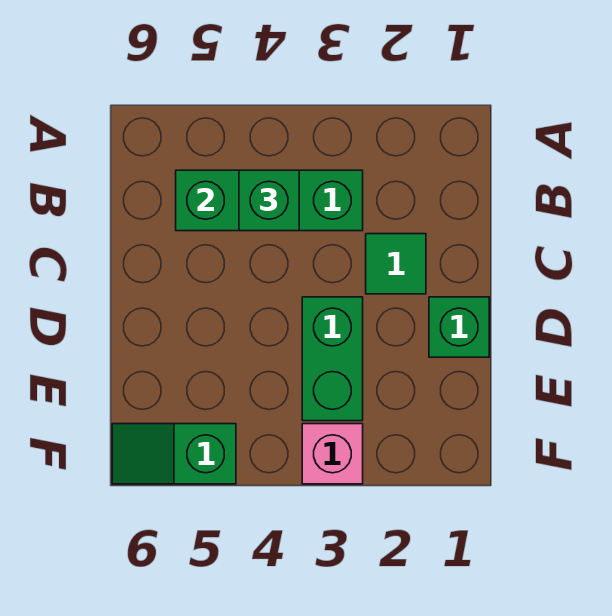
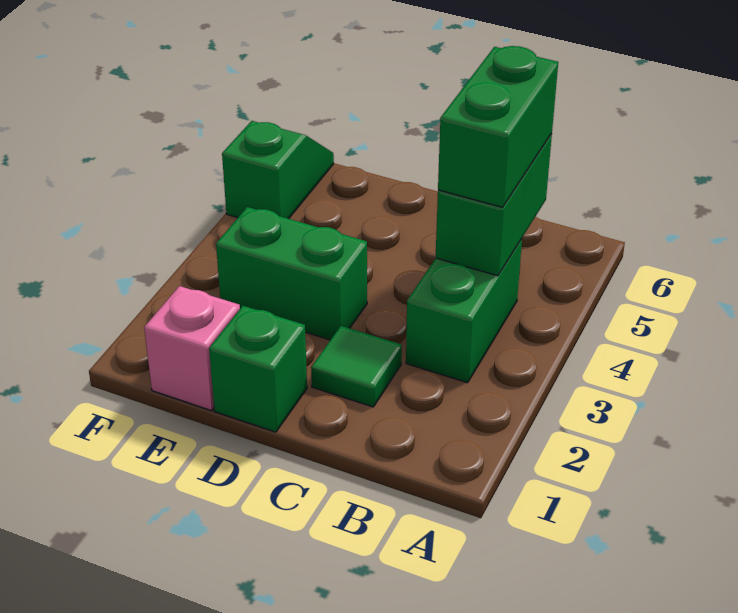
green 1x1 brick [239,170,299,231] -> green 1x2 brick [438,46,558,207]
pink 1x1 brick [302,424,363,484] -> pink 1x1 brick moved to [144,286,240,410]

